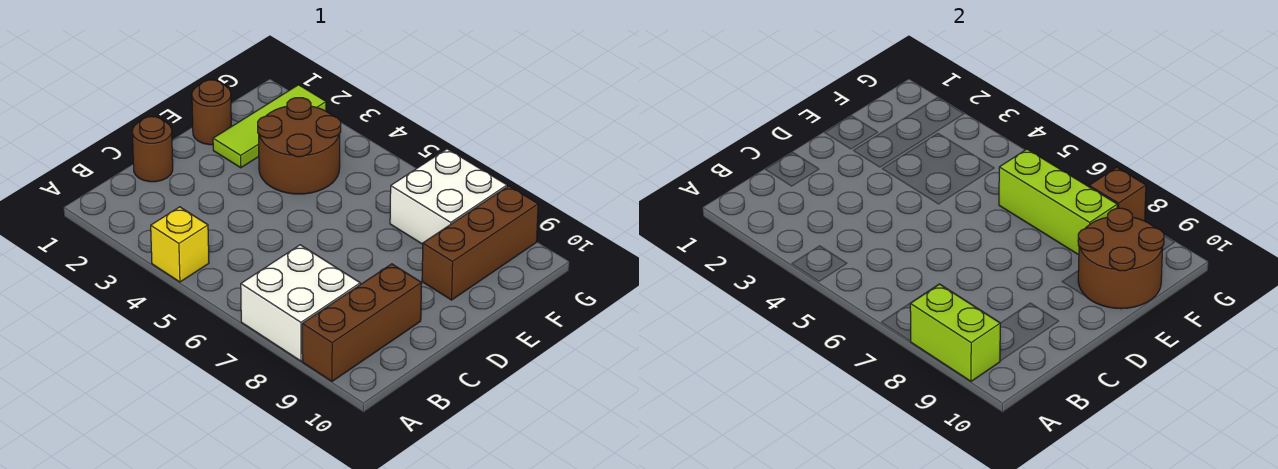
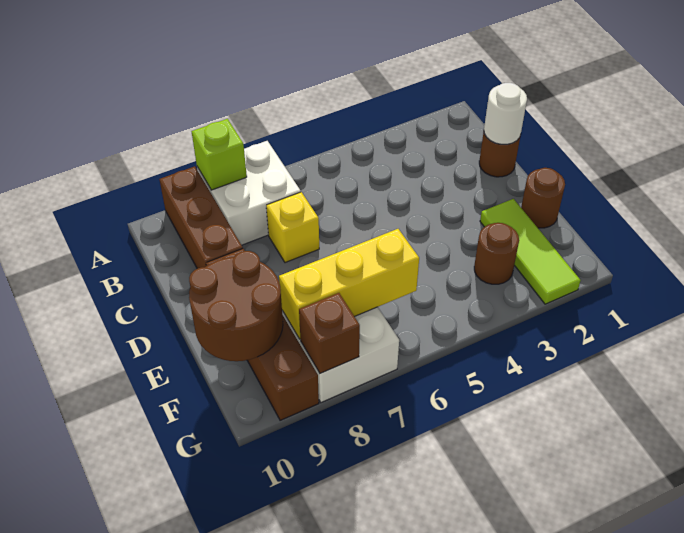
yellow 1x1 brick [151,207,209,282] -> yellow 1x1 brick moved to [266,192,319,263]
lime 1x2 brick [910,284,1000,381] -> lime 1x1 brick [192,119,247,190]
none -> white 1x1 round brick [484,83,527,144]
brown 2x2 round brick [258,98,341,194] -> brown 1x1 round brick [474,223,519,284]
brown 1x3 brick [422,186,538,300] -> brown 1x4 brick [206,249,319,420]
lime 1x3 brick [999,149,1117,255] -> yellow 1x3 brick [279,229,419,339]

